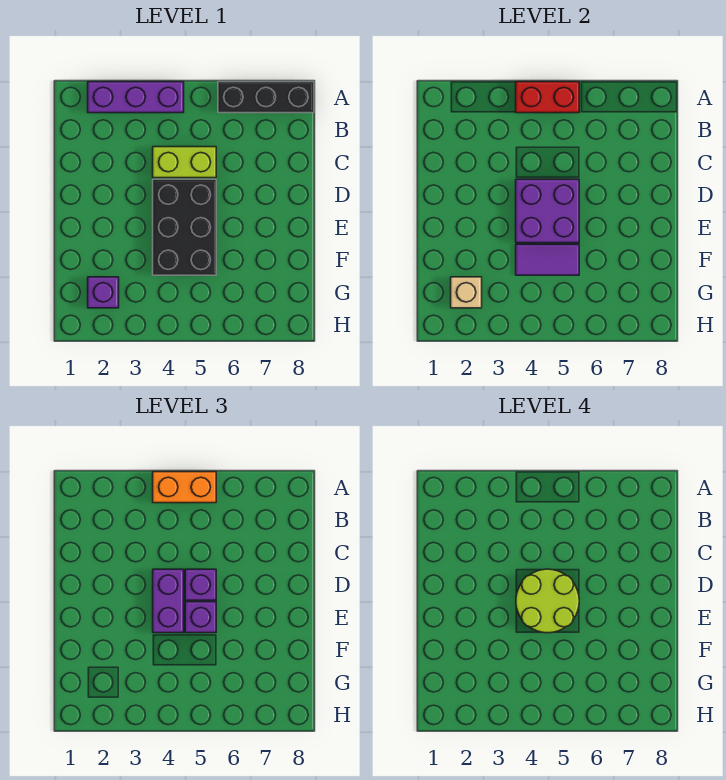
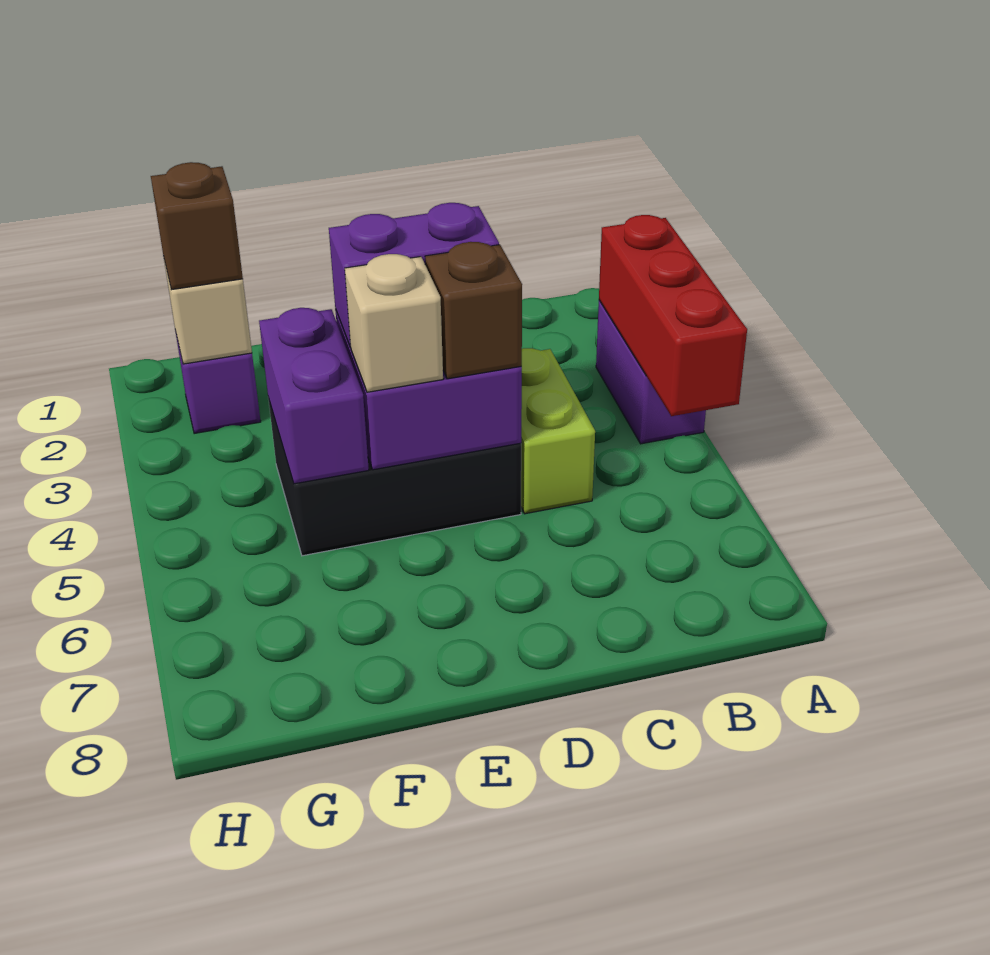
purple 1x3 brick [88,82,184,113] -> purple 1x2 brick [596,300,706,444]
red 1x2 brick [516,82,579,113] -> red 1x3 brick [599,215,747,416]
orange 1x2 brick [153,472,216,503] -> none
black 1x3 brick [218,82,314,113] -> none
lime 2x2 round brick [516,569,579,633] -> none
purple 1x1 brick [185,569,216,600] -> brown 1x1 brick [425,242,522,379]
purple 1x1 brick [185,602,216,633] -> tan 1x1 brick [345,254,443,392]
purple 1x2 tile [516,244,579,275] -> purple 1x2 brick [259,308,369,484]
none -> brown 1x1 brick [151,162,243,290]

